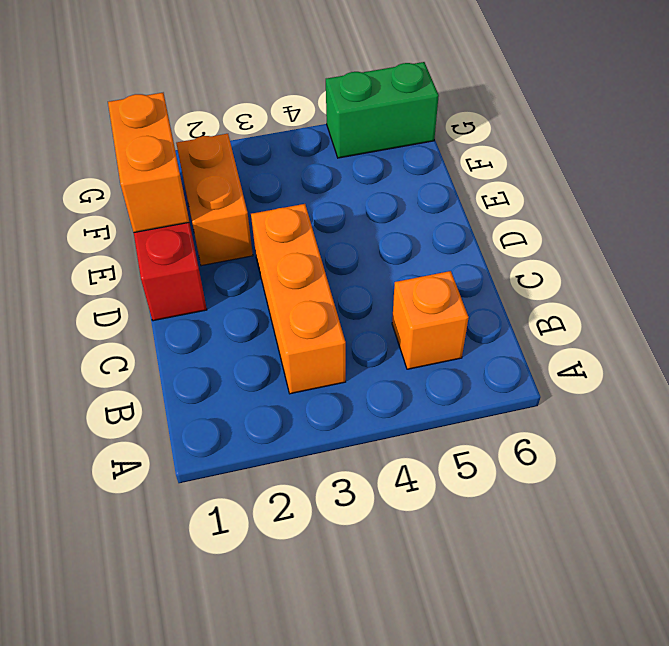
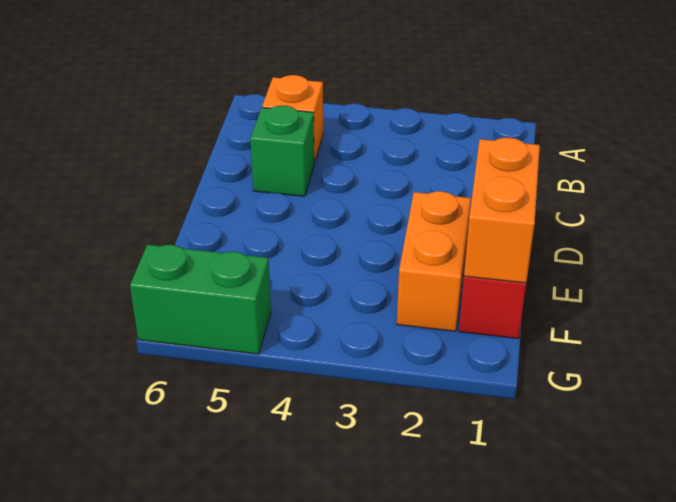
orange 1x3 brick [251,204,346,394] -> none
none -> green 1x1 brick [250,106,314,196]

